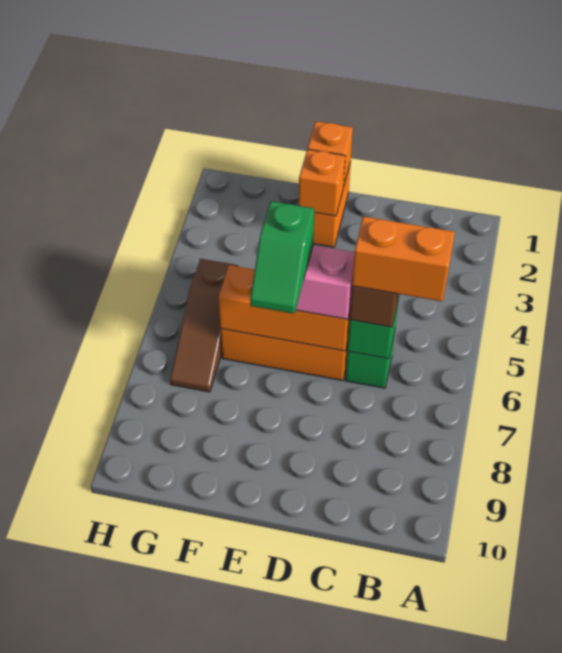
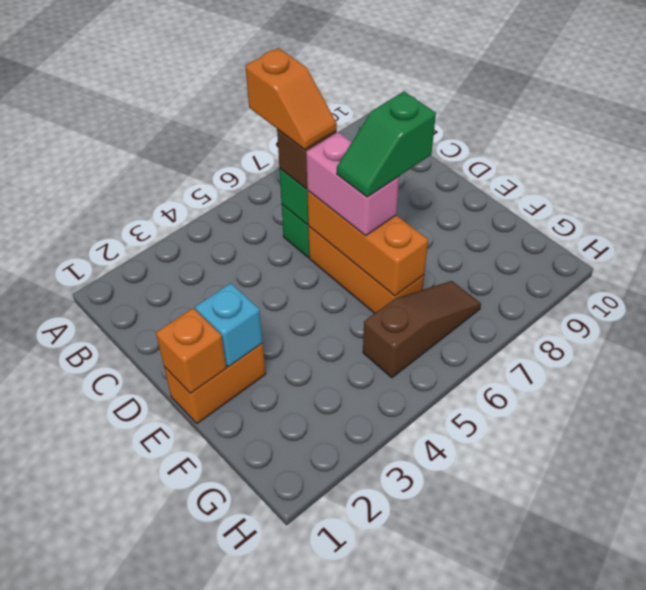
orange 1x2 brick [352,216,455,301] -> orange 1x2 slope [246,48,337,150]
orange 1x1 brick [299,149,345,216] -> cyan 1x1 brick [195,283,263,367]
green 1x2 slope [250,201,314,314] -> green 1x2 slope turned to [337,92,436,197]

